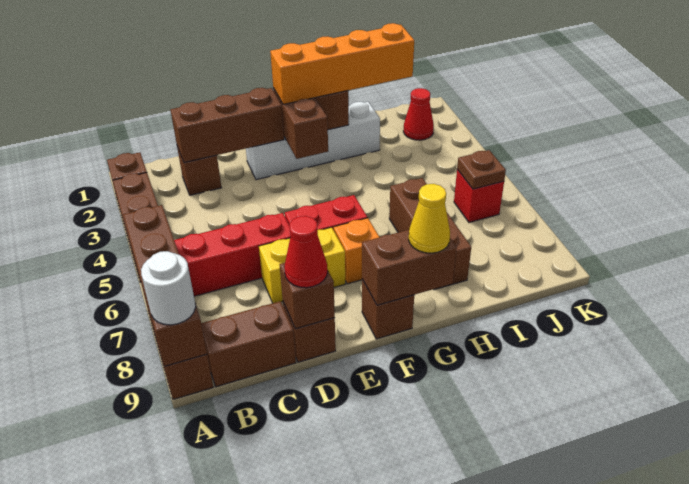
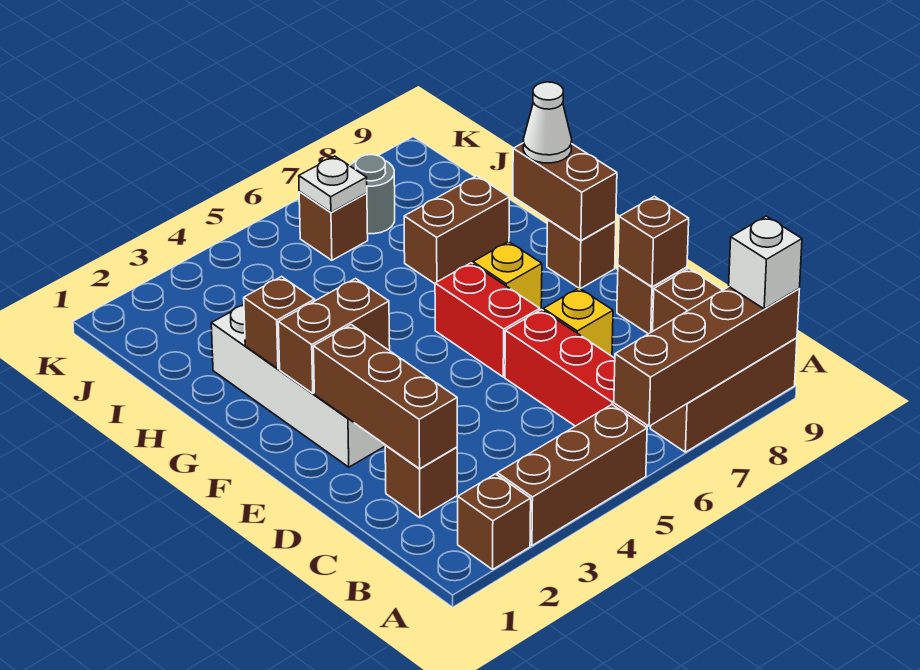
white 1x1 round brick [141,251,195,325] -> white 1x1 brick [729,216,802,309]
yellow 1x2 brick [259,227,345,303] -> yellow 1x1 brick [543,288,613,356]
red 1x1 cone [284,216,328,288] -> none
orange 1x4 brick [270,23,414,104] -> none
orange 1x1 brick [334,218,379,284] -> yellow 1x1 brick [473,242,542,310]
yellow 1x1 cone [409,184,450,253] -> white 1x1 cone [523,82,572,163]
brown 1x3 brick [389,178,471,290] -> brown 1x2 brick [404,176,509,284]
red 1x1 cone [403,88,434,140] -> none
red 1x1 brick [454,170,504,222] -> brown 1x1 brick [299,191,368,260]
brown 1x1 plate [457,150,506,189] -> white 1x1 plate [299,156,367,212]
none -> grey 1x1 round brick [350,155,395,234]

